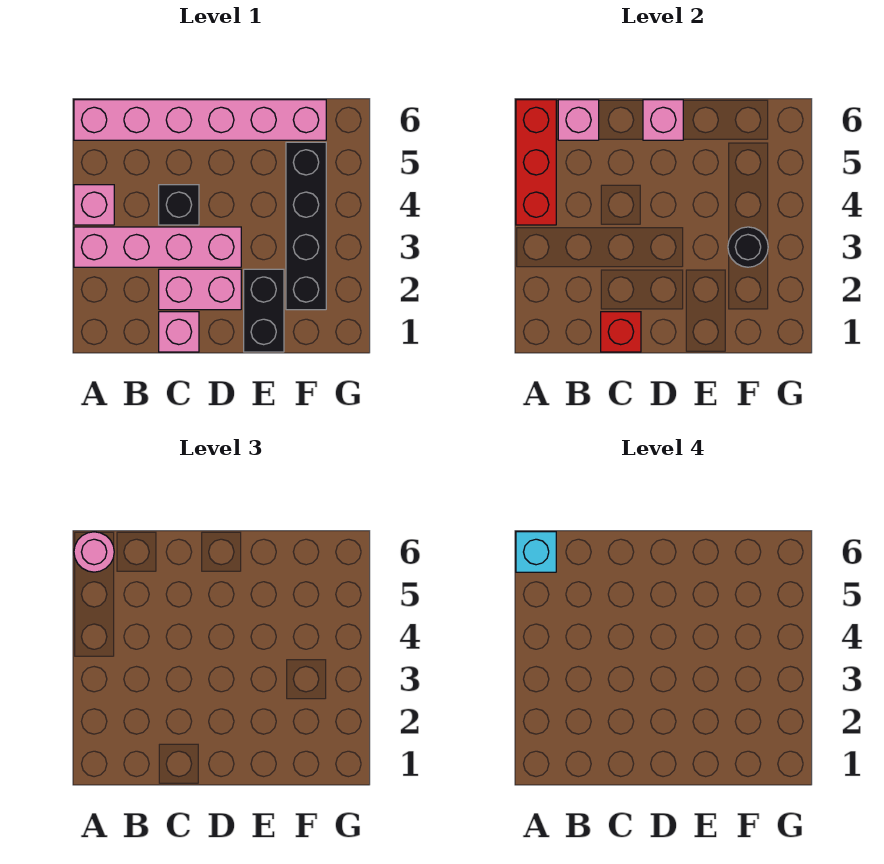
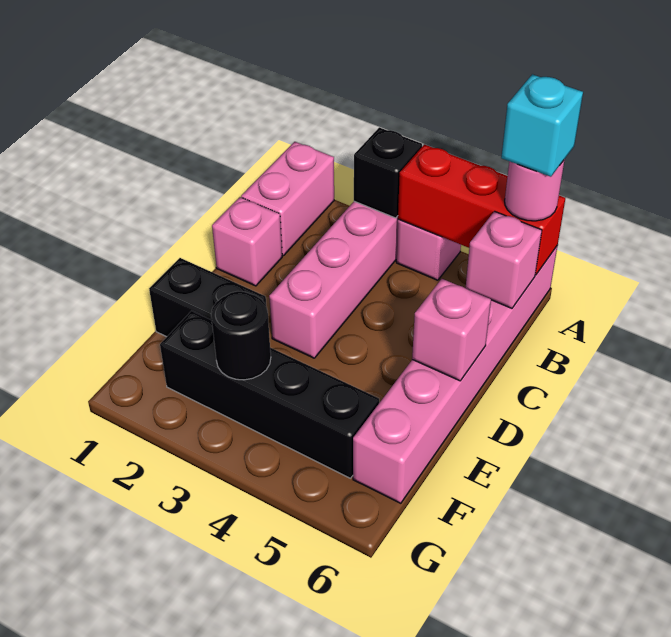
red 1x1 brick [601,312,641,352] -> none
pink 1x2 brick [159,269,241,310] -> pink 1x2 brick moved to [241,142,334,256]
black 1x1 brick [159,185,199,225] -> black 1x1 brick moved to [354,127,422,218]

